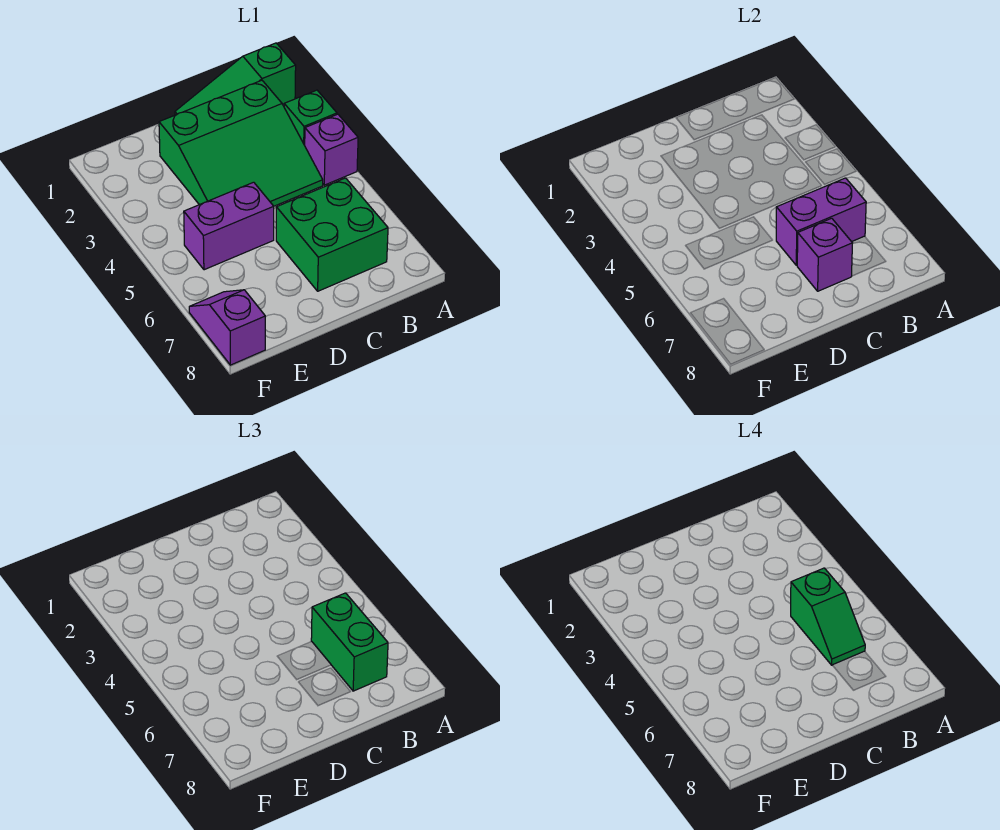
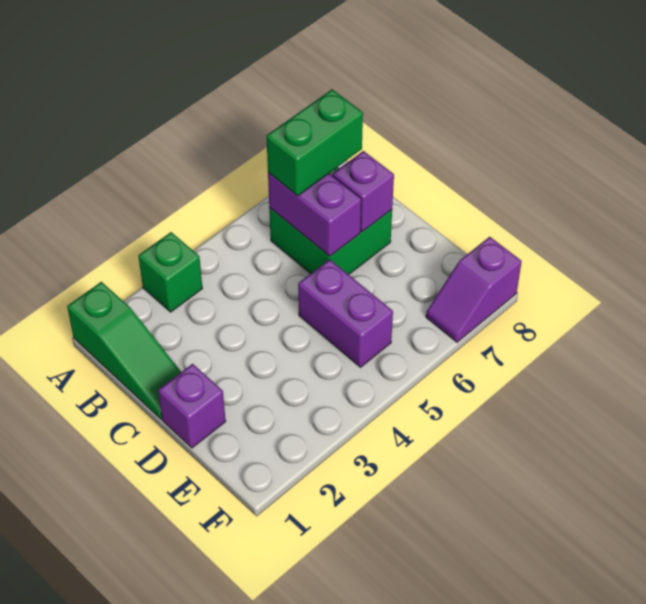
purple 1x1 brick [305,114,358,185] -> purple 1x1 brick moved to [158,364,226,448]
green 3x3 slope [159,80,323,206] -> none
green 1x2 slope [791,568,865,665] -> none

